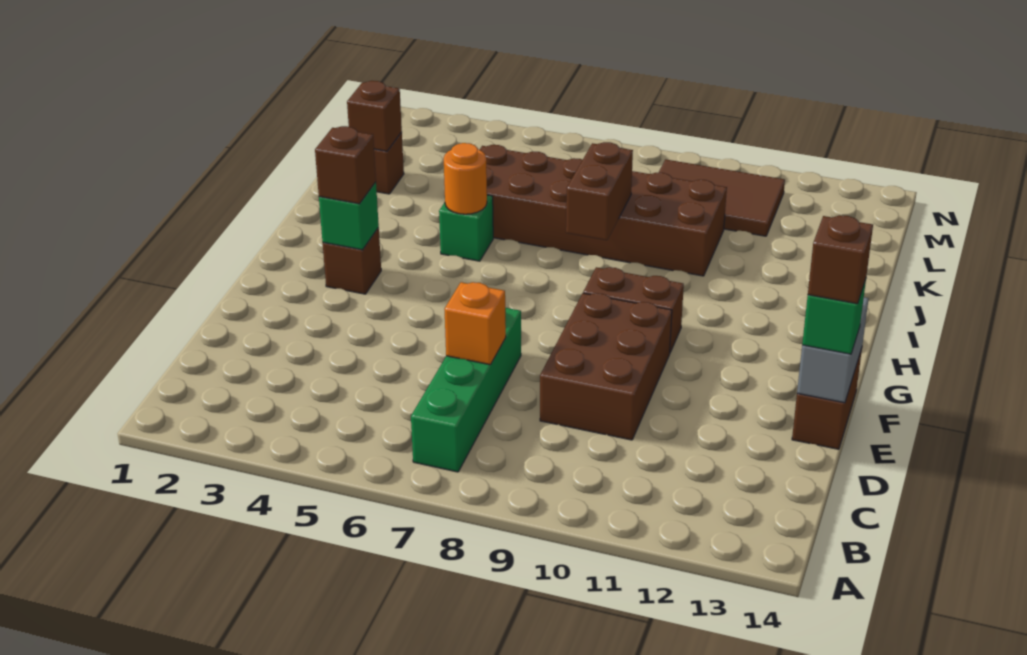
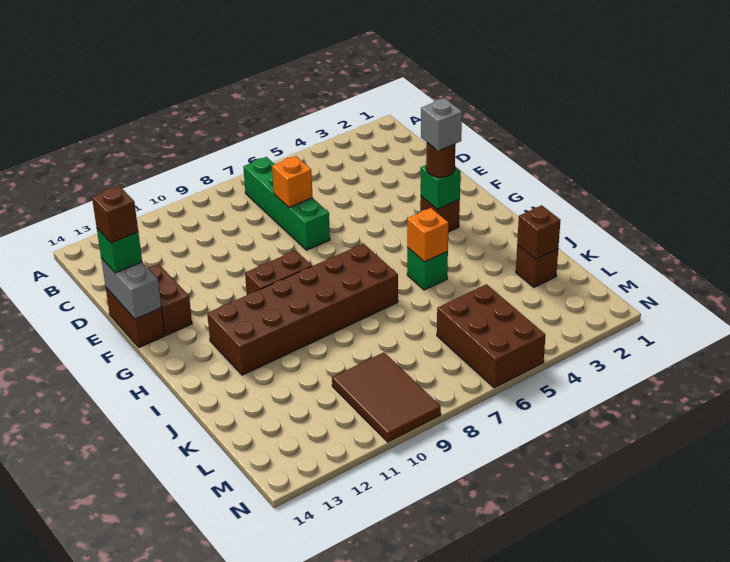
brown 2x3 brick [540,293,672,440] -> brown 2x3 brick moved to [437,284,545,388]
brown 1x1 brick [315,126,376,204] -> brown 1x1 round brick [426,143,455,177]
none -> grey 1x1 brick [421,98,462,151]
orange 1x1 round brick [444,143,487,214] -> orange 1x1 brick [407,208,448,262]
brown 1x2 brick [566,142,633,240] -> brown 1x2 brick moved to [148,264,192,335]
brown 2x6 brick [480,145,727,276] -> brown 2x6 brick moved to [207,244,398,375]
brown 2x3 tile [659,159,785,236] -> brown 2x3 tile turned to [332,352,441,442]

